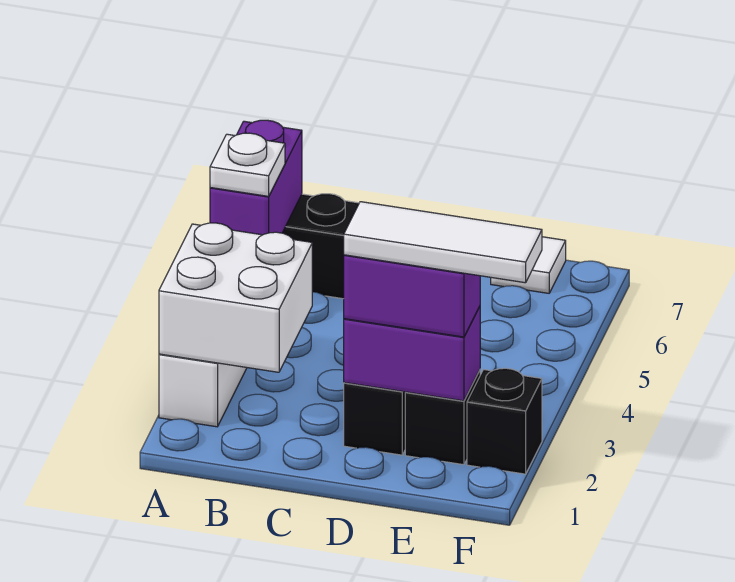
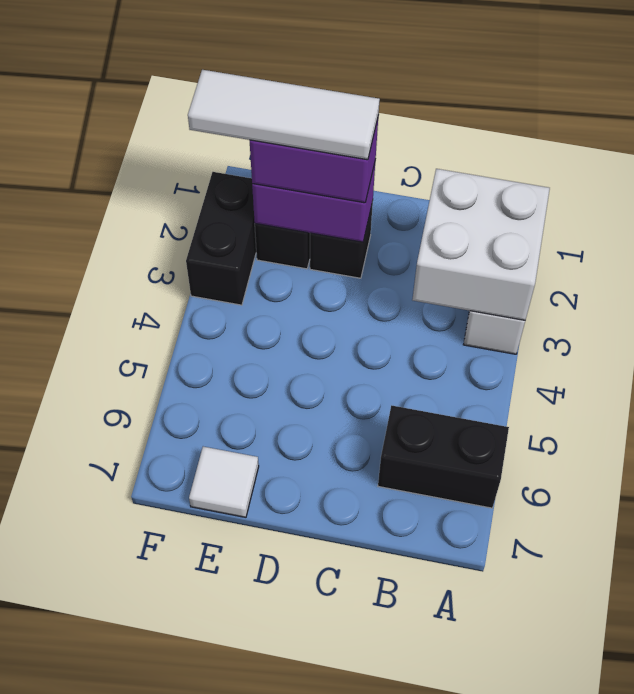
purple 1x2 brick [210,120,302,235] -> none
white 1x1 plate [210,133,285,196] -> none
black 1x1 brick [467,368,542,474] -> black 1x2 brick [186,172,256,305]

